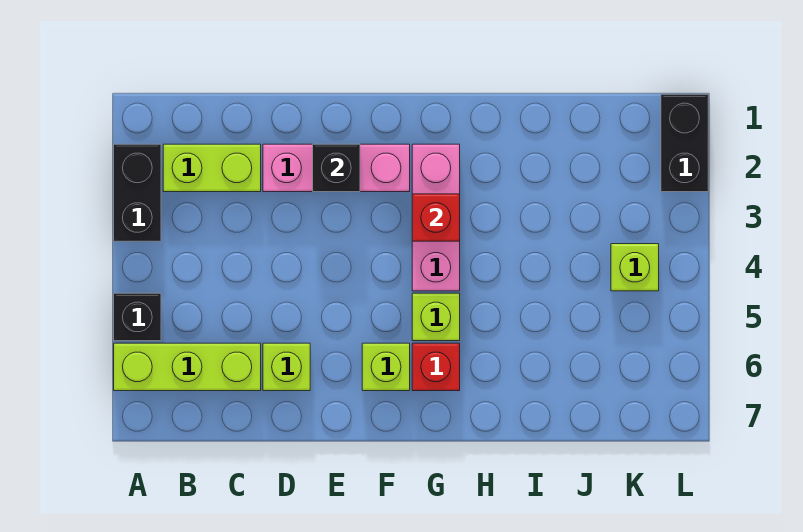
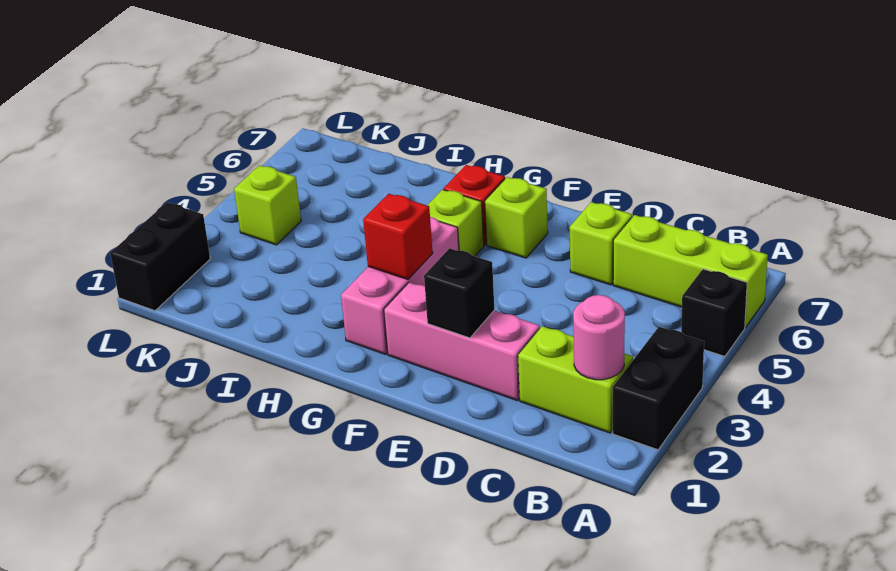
none -> pink 1x1 round brick [573,295,625,380]

